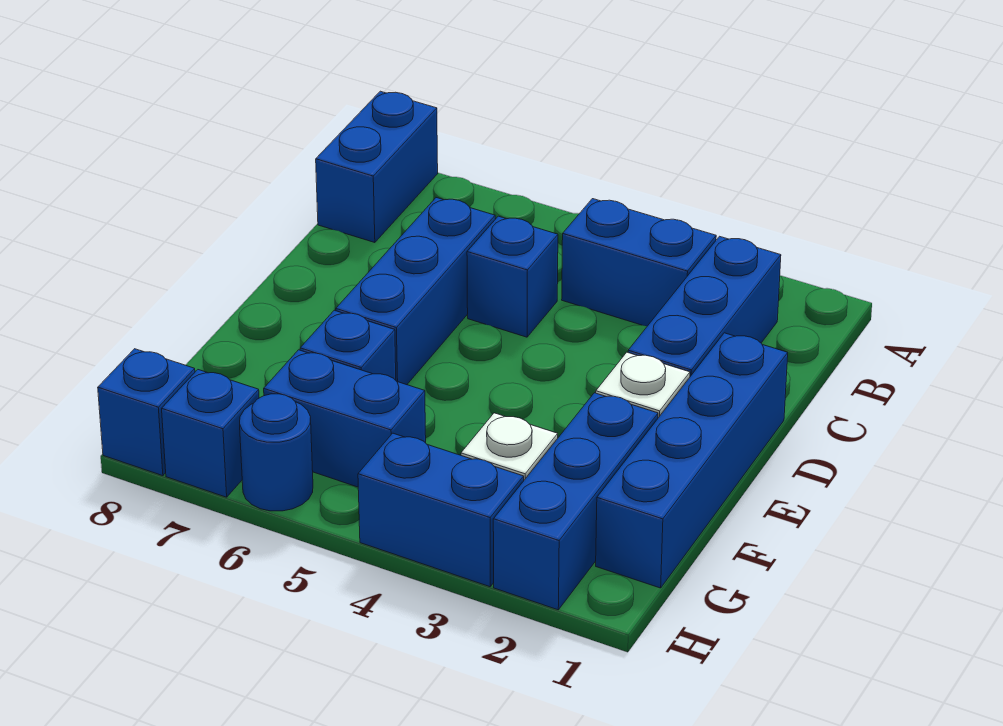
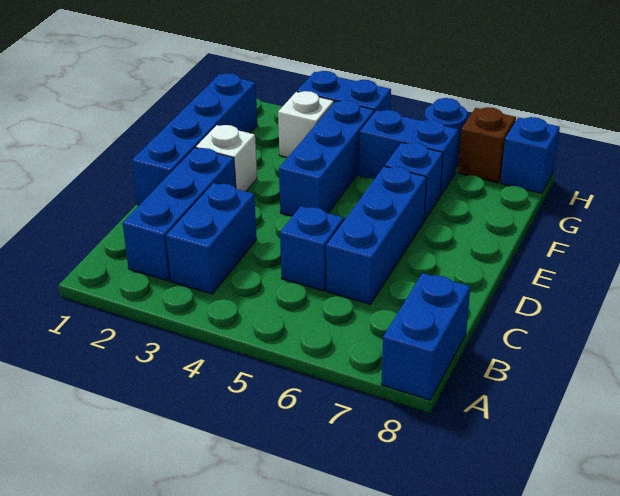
blue 1x2 brick [562,199,716,326] -> blue 1x2 brick turned to [166,183,257,294]
blue 1x3 brick [493,393,658,610] -> blue 1x3 brick moved to [279,100,374,216]
blue 1x1 brick [162,370,259,497] -> brown 1x1 brick [458,107,516,183]

